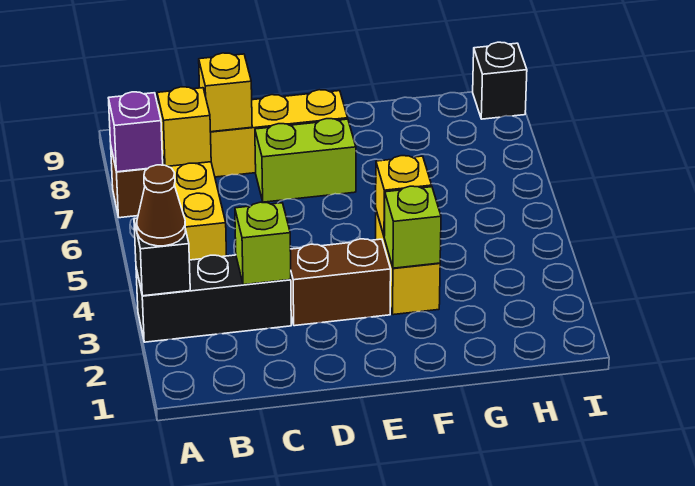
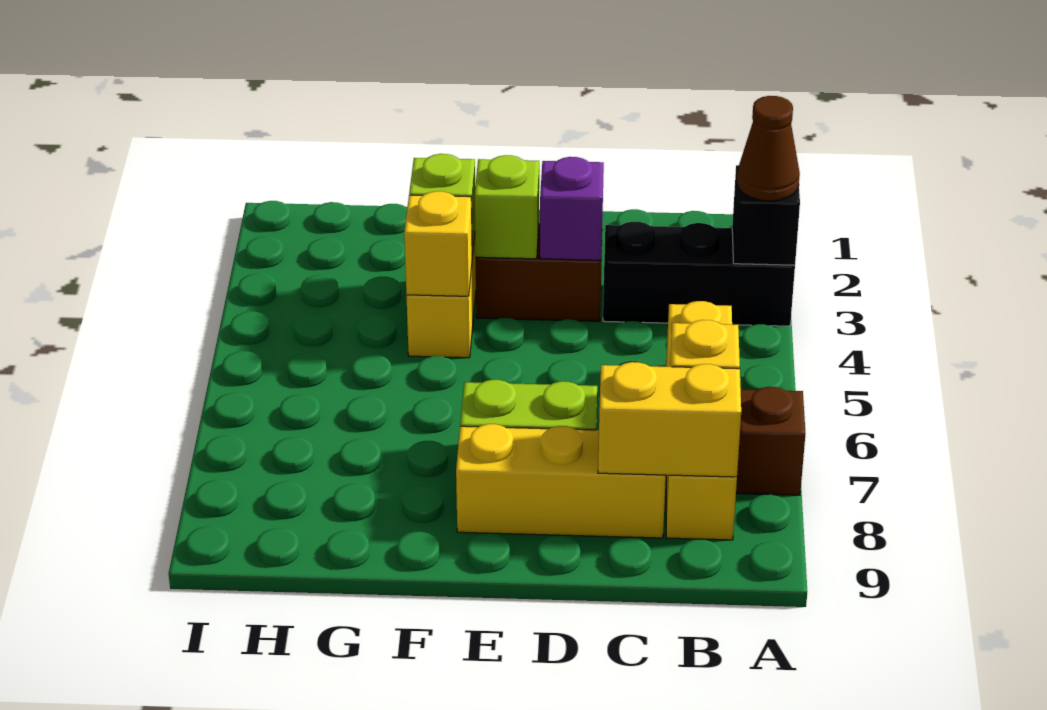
purple 1x1 brick [109,92,163,172] -> purple 1x1 brick moved to [540,157,604,260]
lime 1x1 brick [235,202,291,285] -> lime 1x1 brick moved to [475,155,539,259]
yellow 1x1 brick [199,53,252,132] -> yellow 1x2 brick [598,362,741,477]
black 1x1 brick [473,42,527,119] -> none

